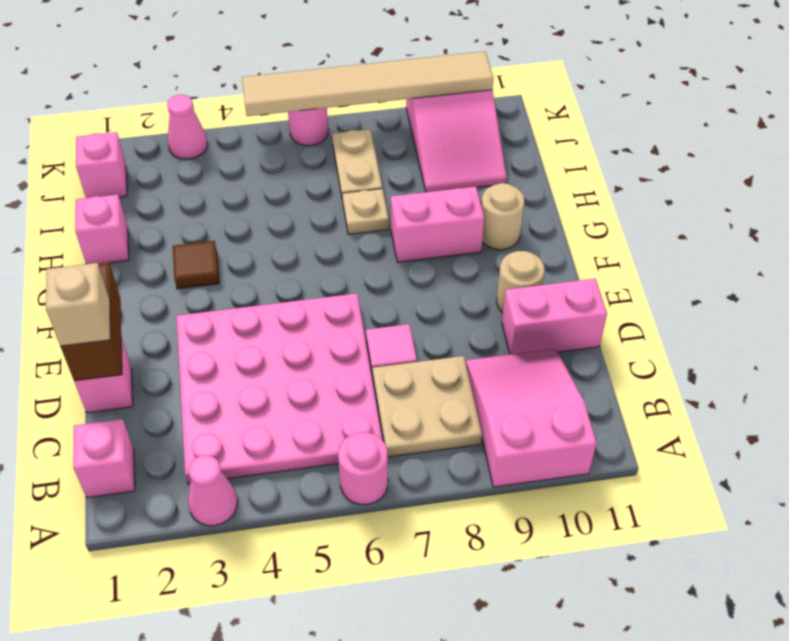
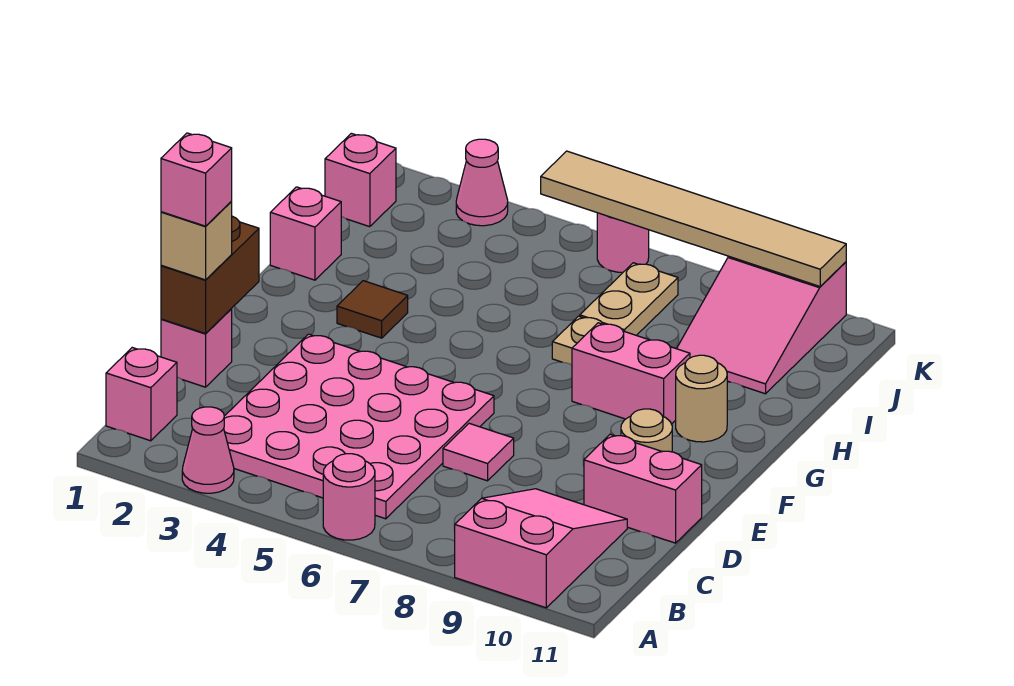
tan 2x2 plate [372,356,482,457] -> none
none -> pink 1x1 brick [161,133,232,226]

